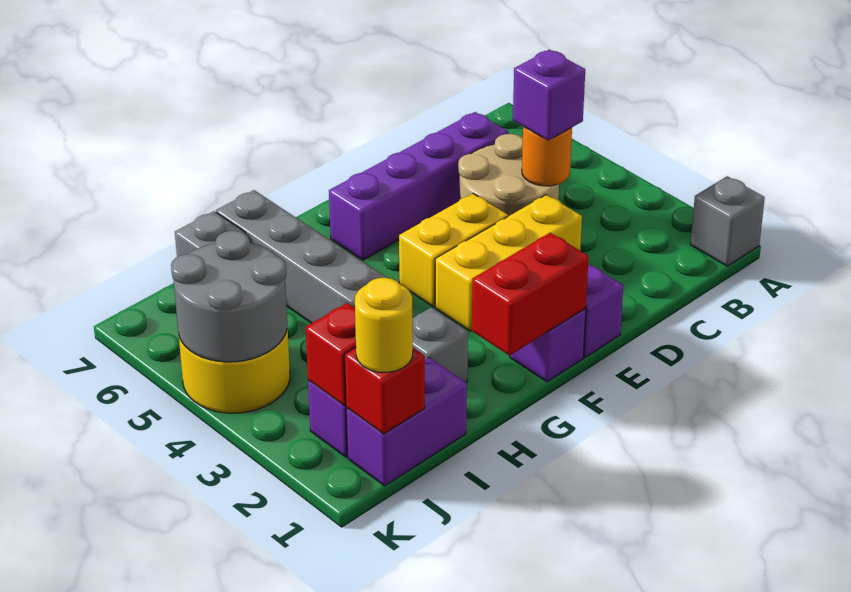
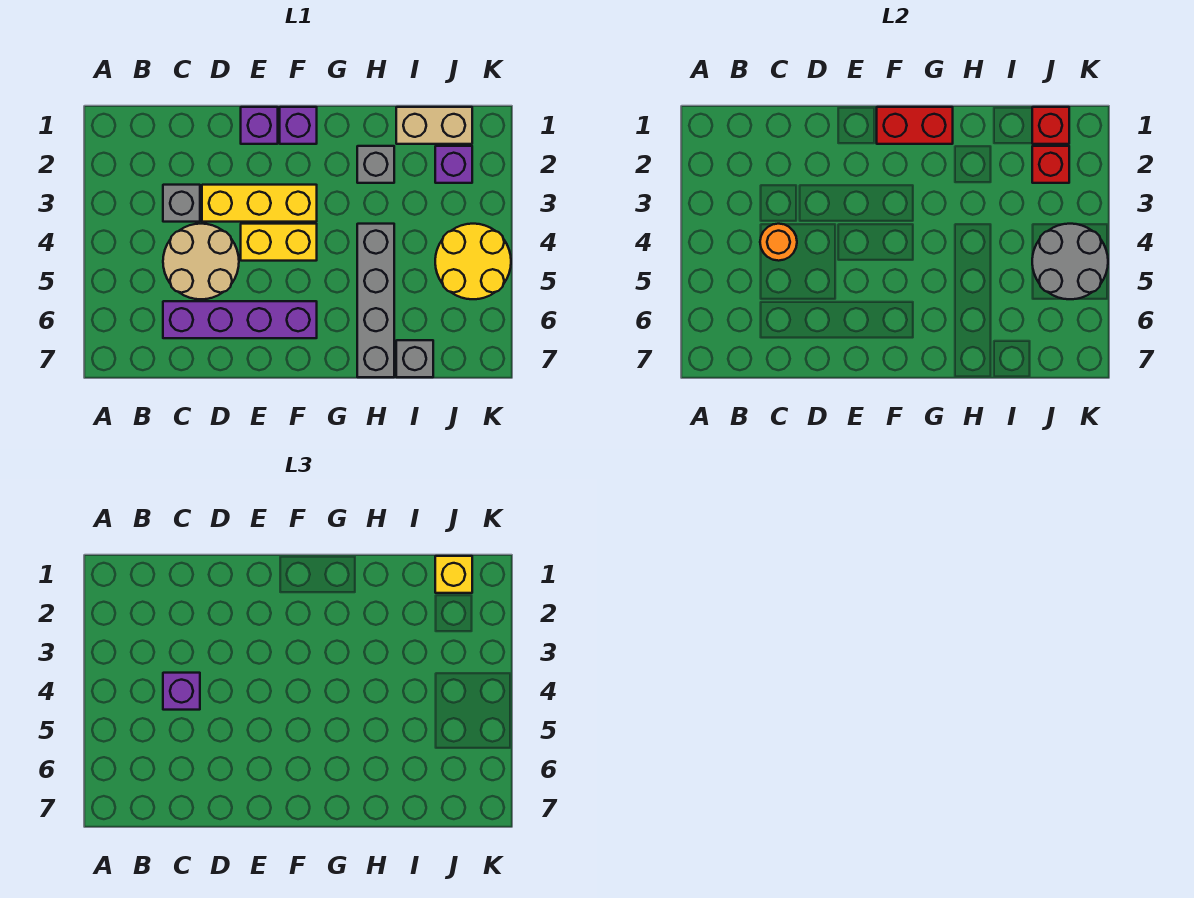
grey 1x1 brick [690,176,765,266] -> grey 1x1 brick moved to [163,185,200,222]
purple 1x2 brick [346,358,467,486] -> tan 1x2 brick [396,107,472,144]
yellow 1x1 round brick [355,278,413,372] -> yellow 1x1 brick [435,556,472,593]

